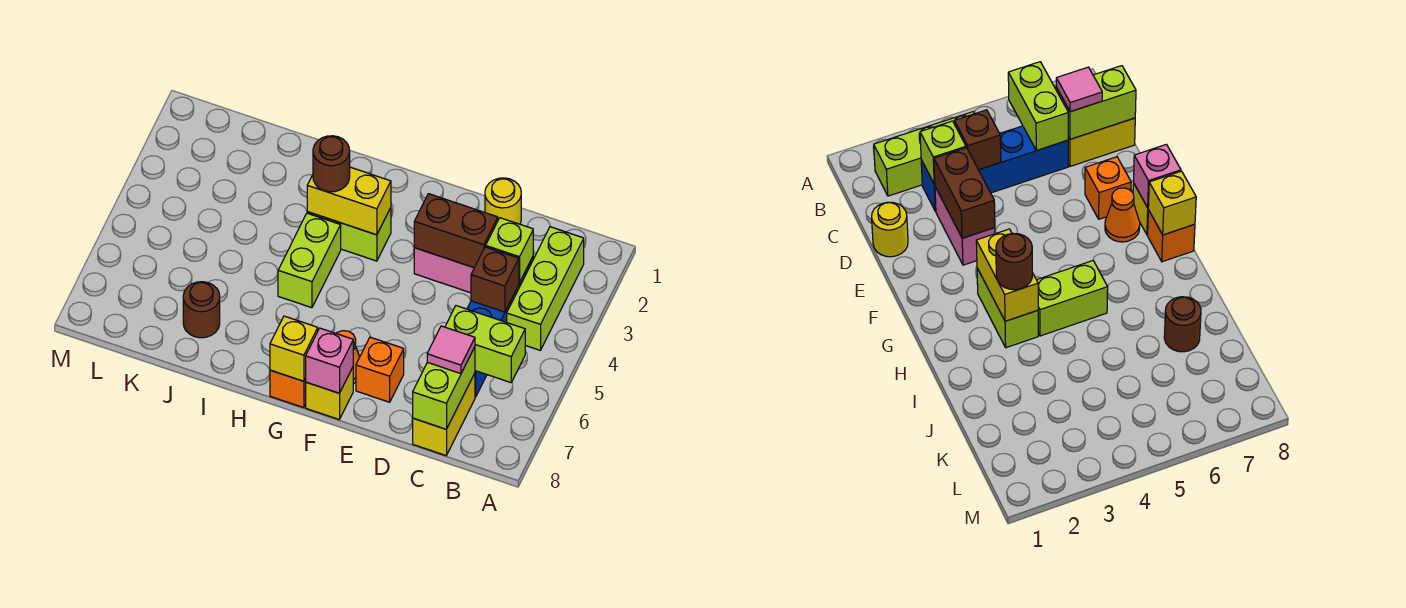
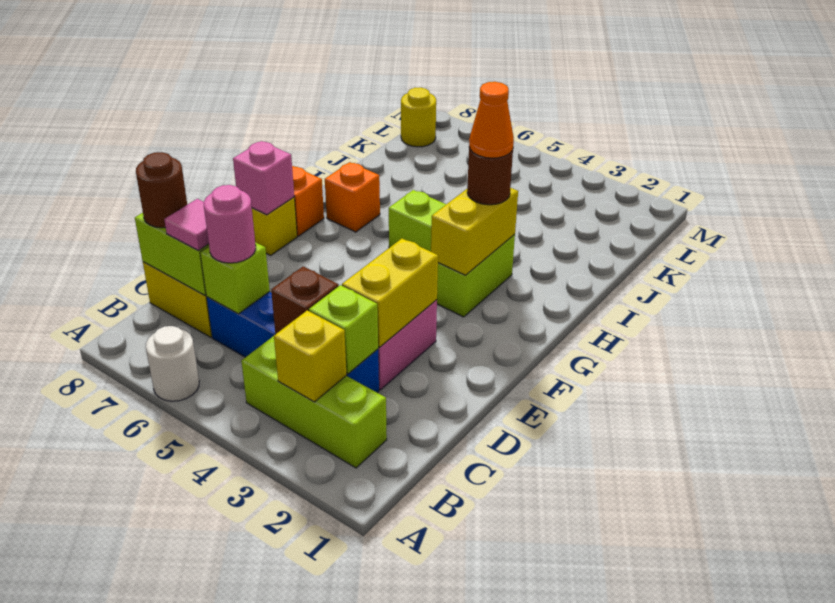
none -> white 1x1 round brick [146,326,199,401]
lime 1x2 brick [445,306,525,383] -> lime 1x1 brick [200,242,270,314]
none -> pink 1x1 round brick [204,185,256,263]
yellow 1x1 round brick [485,178,521,224] -> yellow 1x1 round brick moved to [401,88,436,147]
brown 1x2 brick [414,194,498,268] -> yellow 1x2 brick [342,239,438,347]
orange 1x1 brick [356,337,404,402] -> orange 1x1 brick moved to [325,162,380,232]
orange 1x1 cone [1105,188,1140,242] -> orange 1x1 cone moved to [469,82,514,158]
yellow 1x1 brick [270,316,318,381] -> yellow 1x1 brick moved to [274,310,347,402]
brown 1x1 round brick [183,282,220,338] -> brown 1x1 round brick moved to [136,152,187,228]

